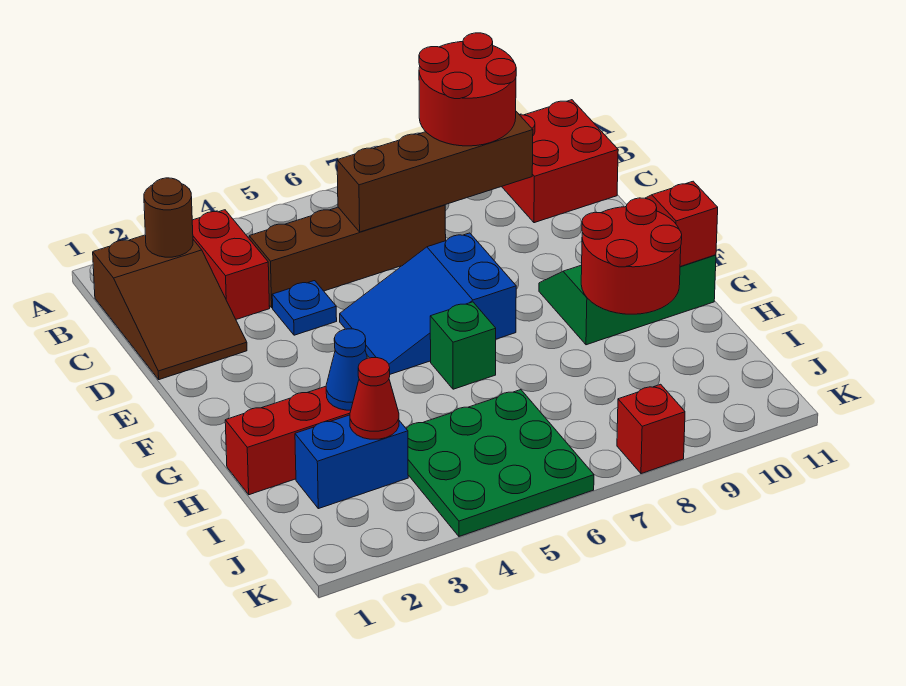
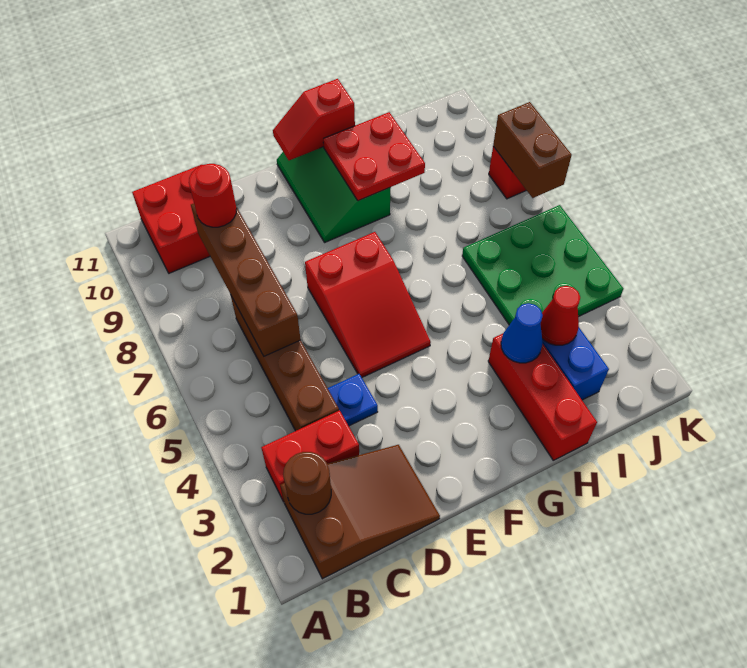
red 2x2 round brick [419,33,516,146] -> red 1x1 round brick [189,164,237,227]
blue 2x3 slope [340,233,516,374] -> red 2x3 slope [305,232,431,377]
green 1x1 brick [430,302,496,389] -> none
red 2x2 round brick [581,198,682,314] -> red 2x2 plate [323,112,425,201]
none -> brown 1x2 brick [493,102,572,198]

